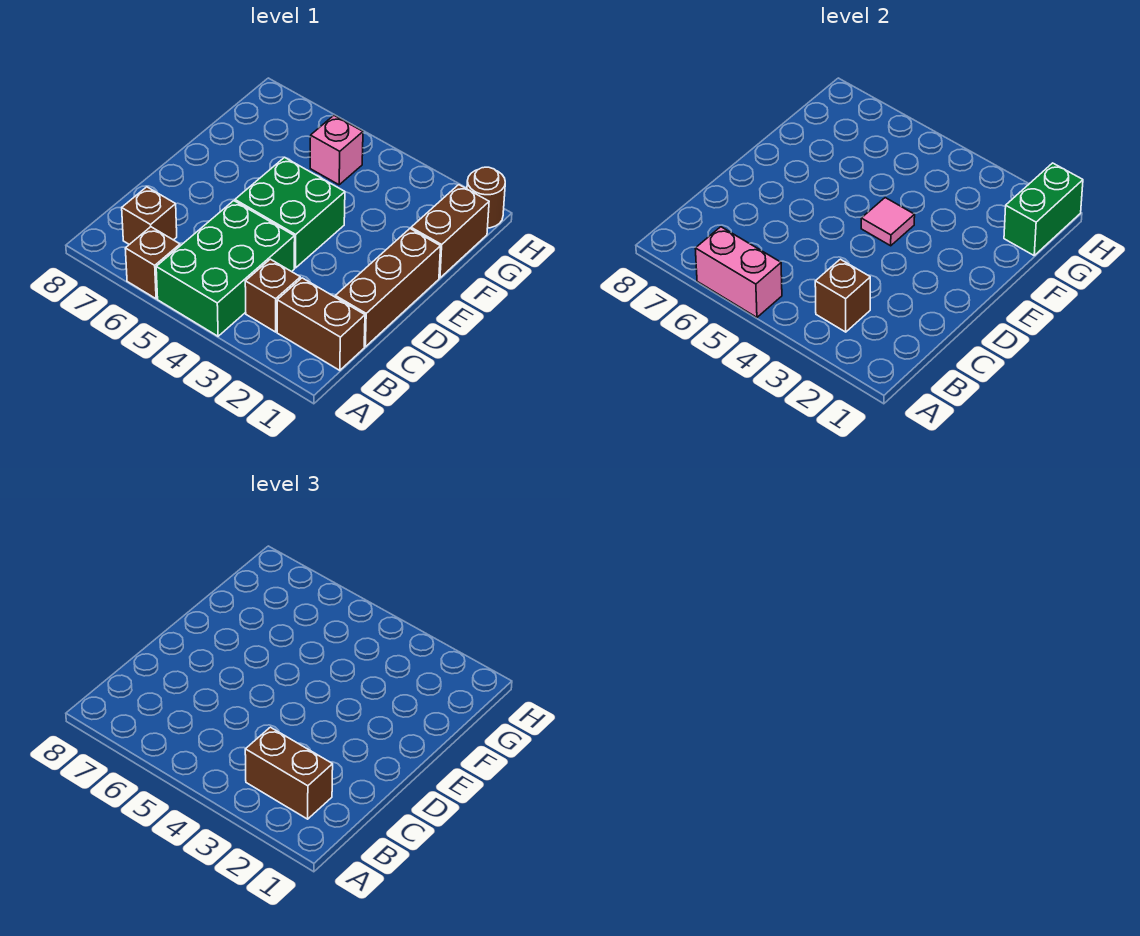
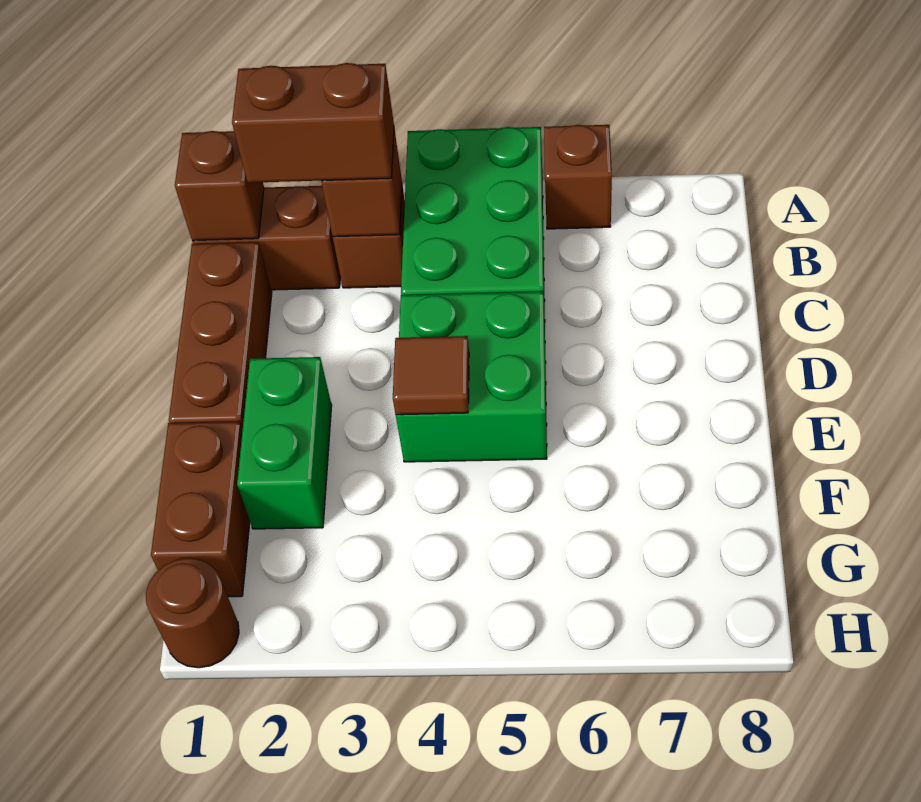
pink 1x2 brick [695,227,782,317] -> none
brown 1x1 brick [122,187,177,245] -> brown 1x1 brick moved to [175,131,264,241]
pink 1x1 tile [861,198,915,246] -> brown 1x1 tile [393,336,469,415]
green 1x2 brick [1004,163,1083,255] -> green 1x2 brick moved to [237,357,332,529]
pink 1x1 brick [310,116,363,185] -> none

